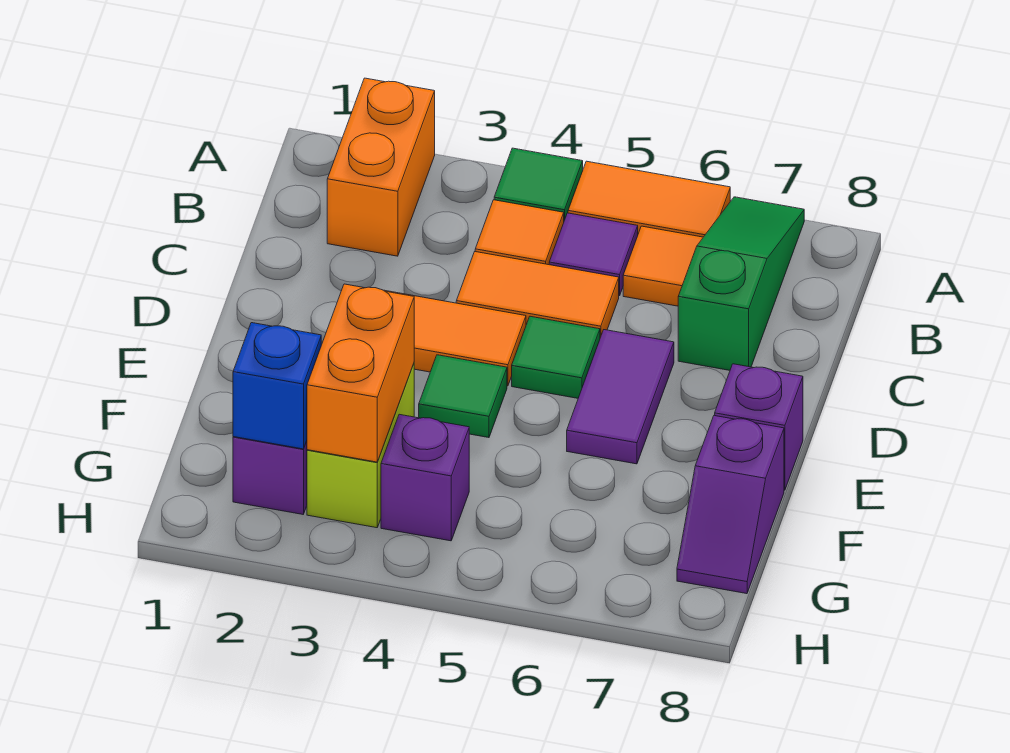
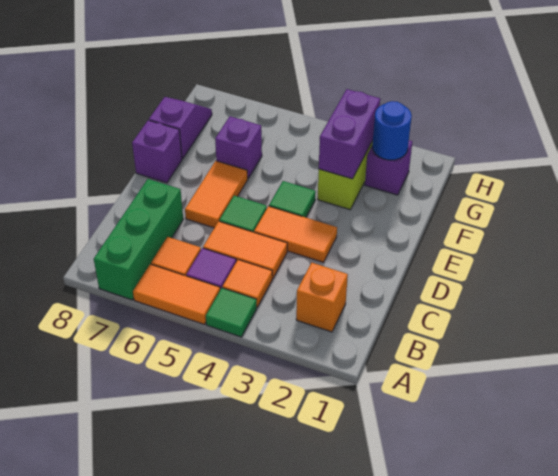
orange 1x2 brick [327,78,435,256] -> orange 1x1 brick [296,263,348,332]
green 1x3 slope [678,197,804,370] -> green 1x3 brick [94,179,183,300]
purple 1x2 tile [567,330,674,464] -> orange 1x2 tile [185,161,248,228]
orange 1x2 brick [307,284,414,462] -> purple 1x2 brick [319,89,380,179]
blue 1x1 brick [233,323,321,449] -> blue 1x1 round brick [372,101,412,160]
purple 1x1 brick [381,414,469,541] -> purple 1x1 brick moved to [215,116,262,178]

